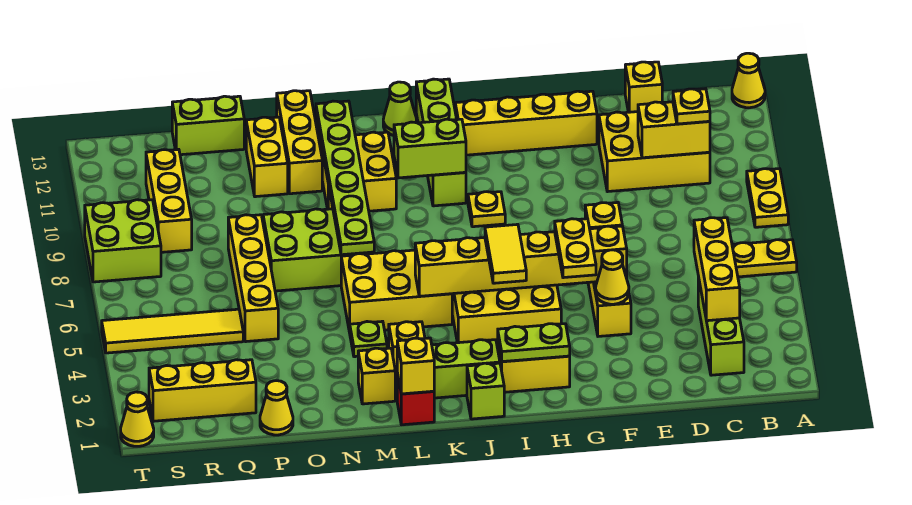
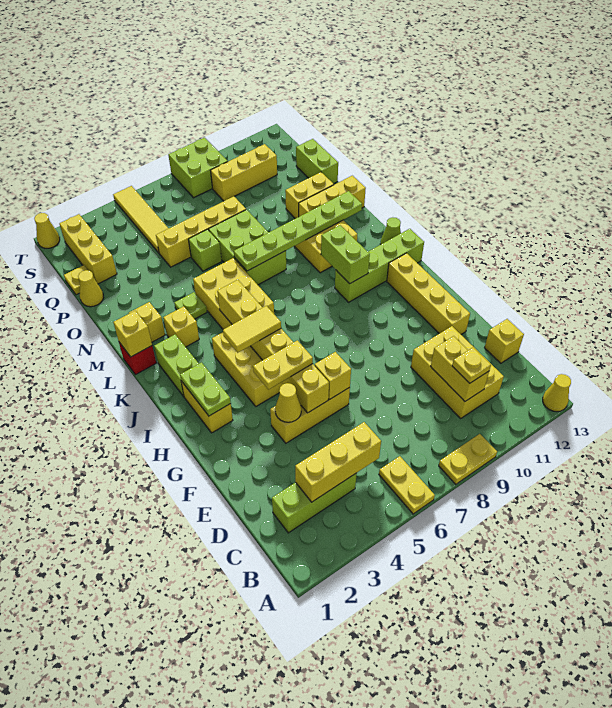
yellow 1x1 plate [468,192,505,227] -> yellow 1x1 plate moved to [64,265,87,295]
lime 1x1 brick [467,363,504,419] -> lime 1x1 brick moved to [188,229,222,271]

